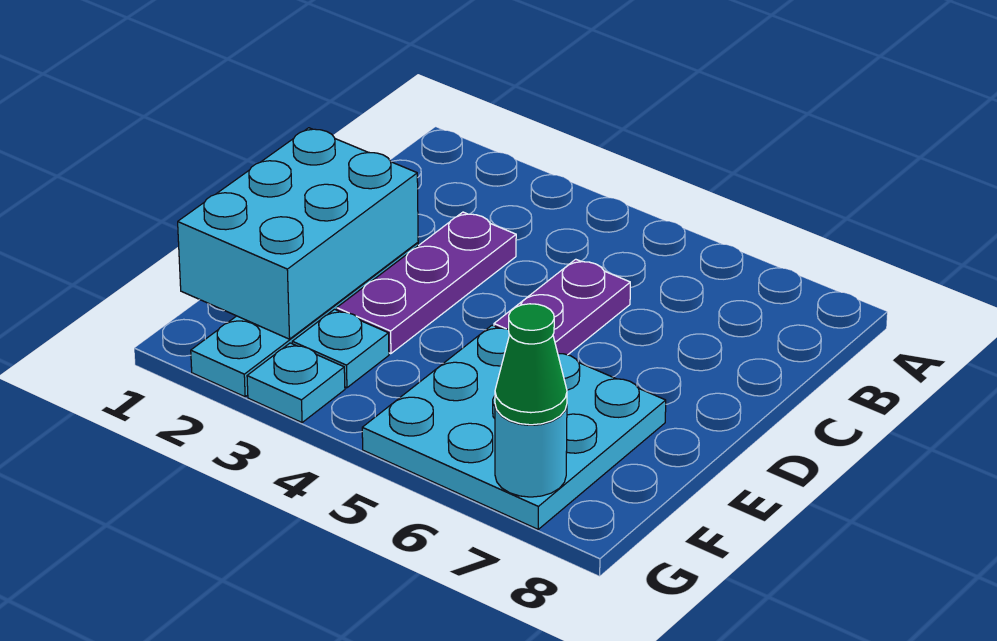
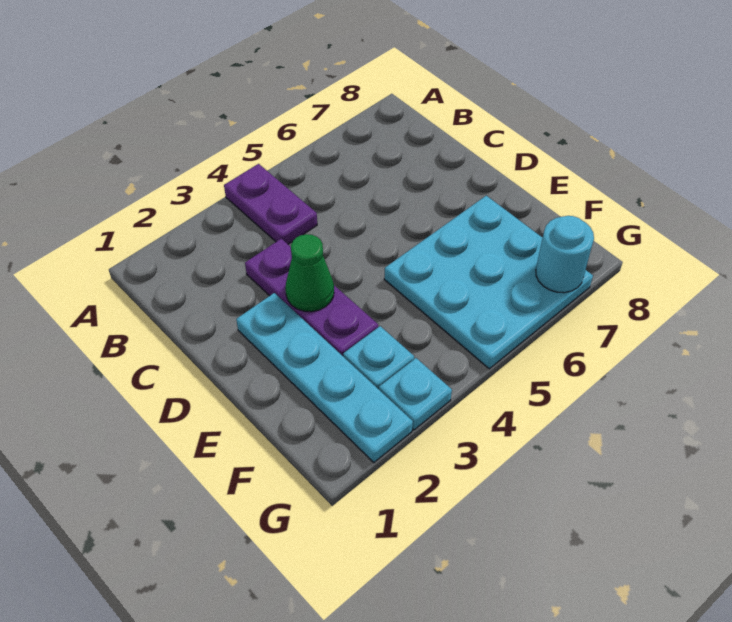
purple 1x2 plate [494,259,630,355] -> purple 1x2 plate moved to [224,164,317,244]
cyan 2x3 brick [178,128,418,339] -> none
green 1x1 cone [495,304,567,425] -> green 1x1 cone moved to [285,234,334,312]

